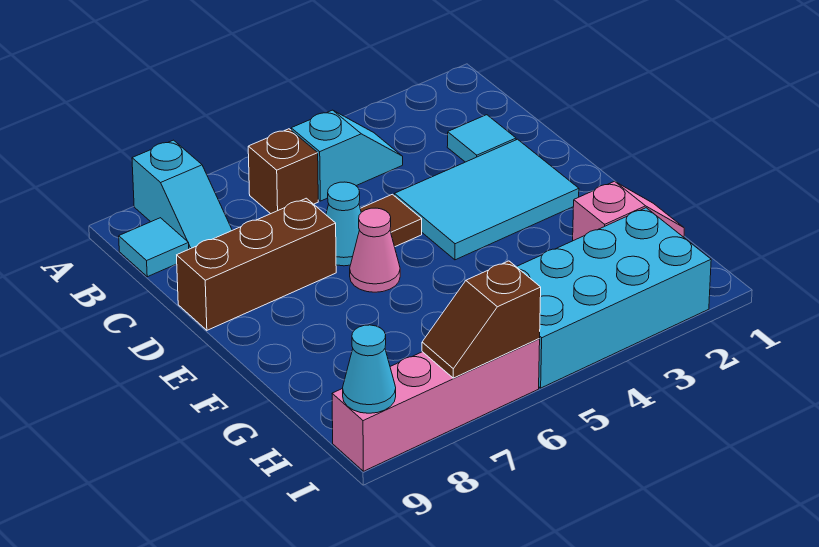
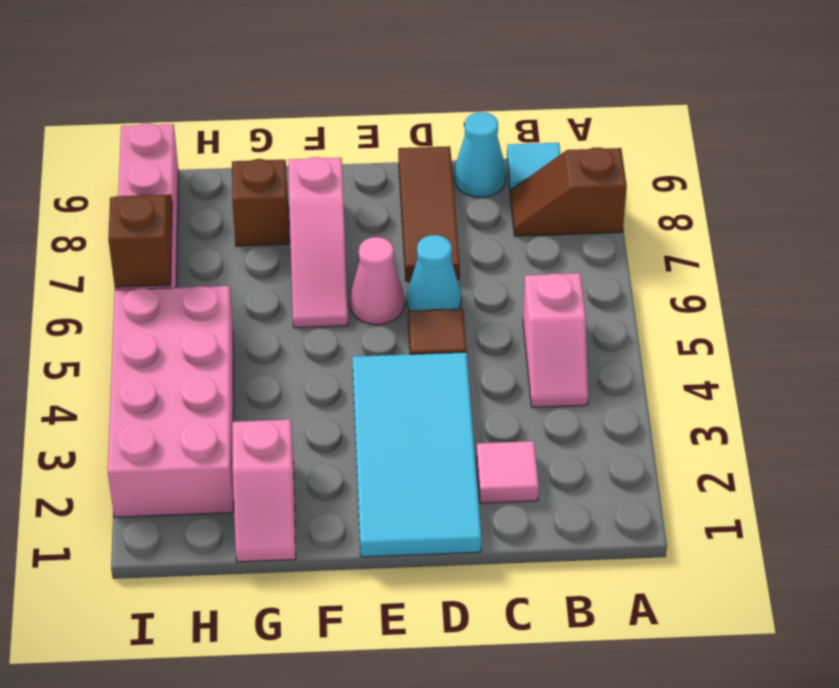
cyan 1x2 slope [132,140,232,249] -> brown 1x2 slope [511,148,627,236]
cyan 1x2 slope [291,110,403,201] -> pink 1x2 slope [523,273,588,407]
brown 1x1 brick [248,129,318,214] -> brown 1x1 brick moved to [232,159,289,246]
cyan 1x1 tile [447,115,516,162] -> pink 1x1 tile [476,441,539,503]
cyan 2x3 tile [394,139,579,260] -> cyan 2x4 tile [352,352,481,557]
brown 1x3 brick [177,198,336,330] -> brown 1x3 tile [398,146,460,281]
none -> pink 1x3 slope [288,157,348,328]
cyan 2x4 brick [517,208,711,388] -> pink 2x4 brick [108,286,234,517]
cyan 1x1 cone [343,325,396,413] -> cyan 1x1 cone moved to [454,112,506,197]

